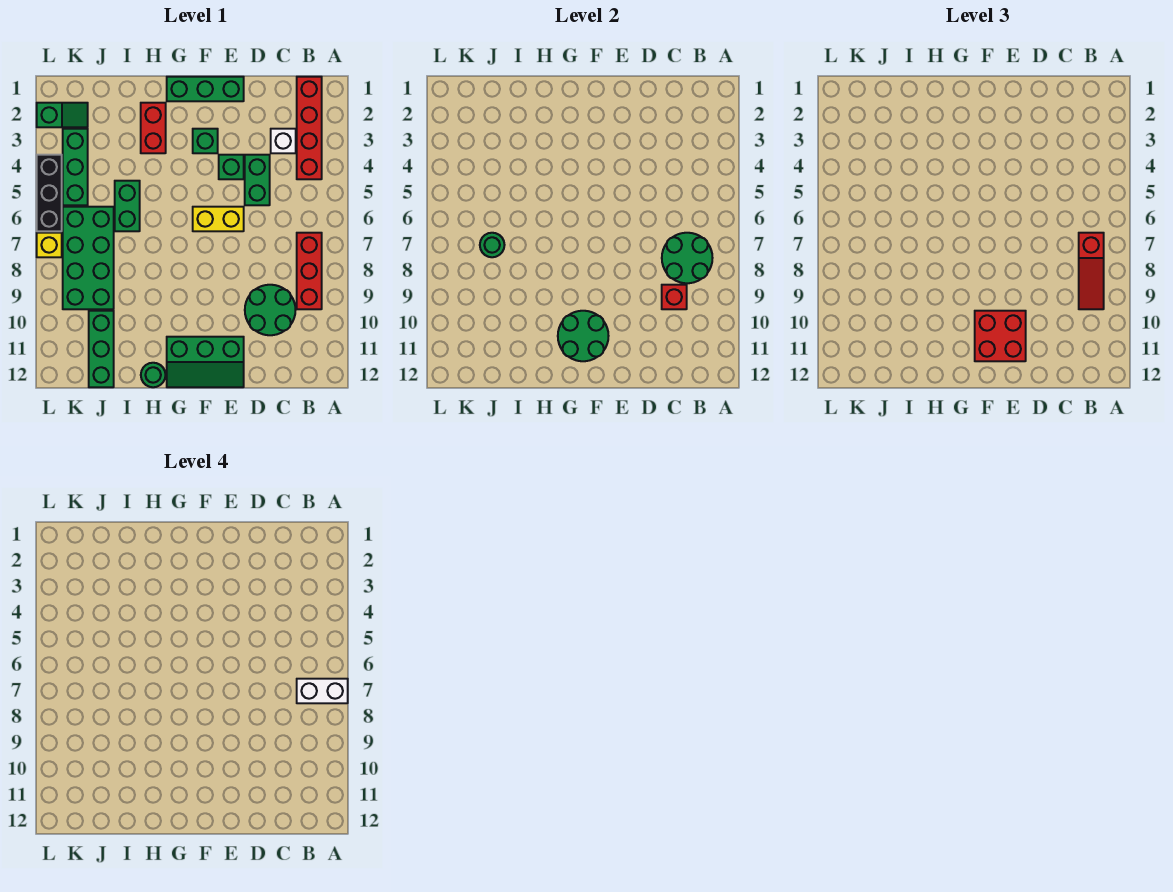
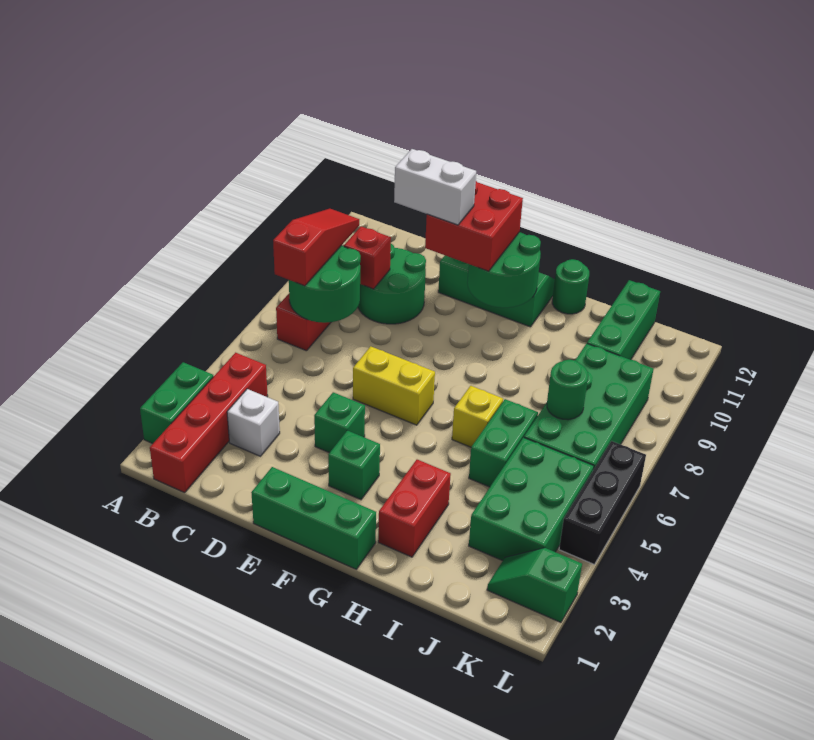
white 1x2 brick [297,679,348,703] -> white 1x2 brick moved to [394,149,476,225]
green 1x2 brick [245,155,270,205] -> green 1x2 brick moved to [140,362,213,443]
green 1x3 brick [63,129,88,205] -> green 2x3 brick [469,438,594,561]
yellow 1x1 brick [37,233,62,257] -> yellow 1x1 brick moved to [452,386,503,447]

